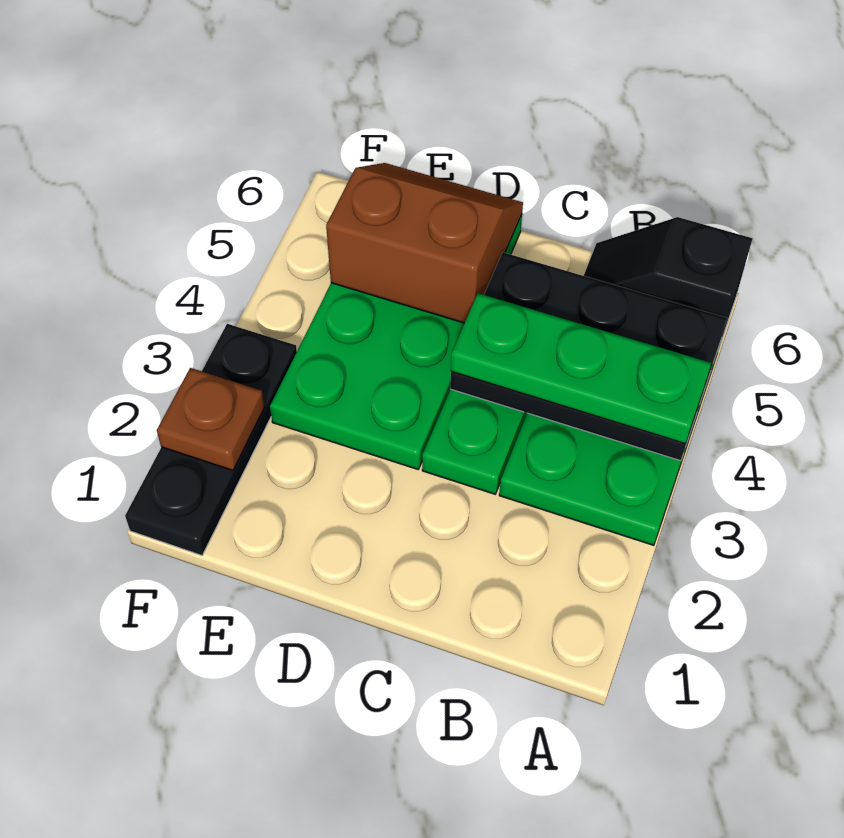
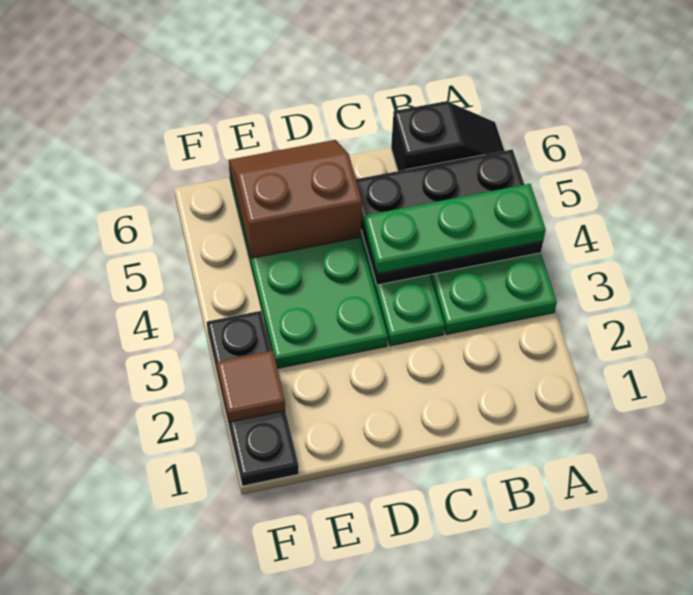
black 1x2 slope [584,217,753,344] -> black 1x2 slope turned to [391,101,504,171]
brown 1x1 plate [157,368,265,470] -> brown 1x1 tile [217,351,285,422]

